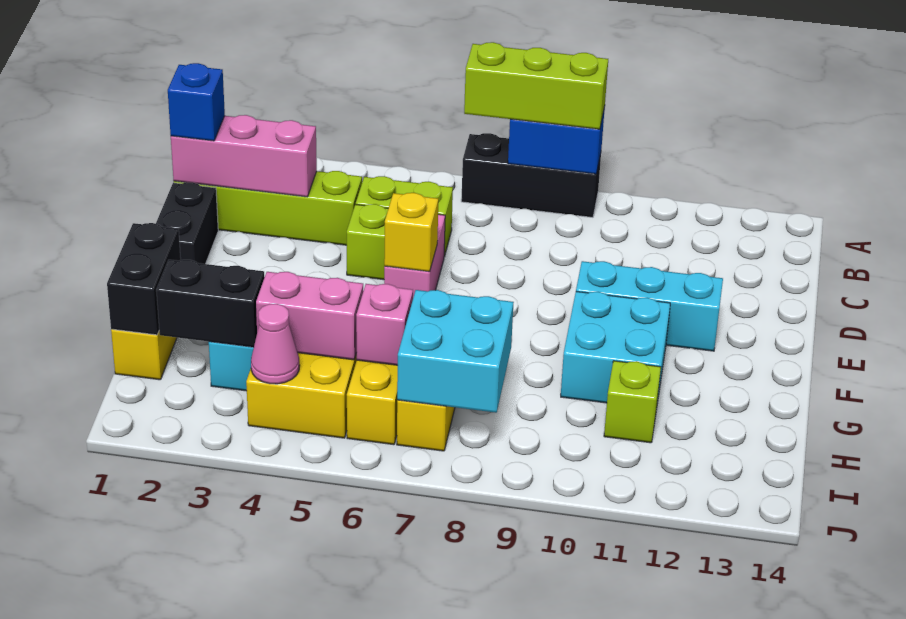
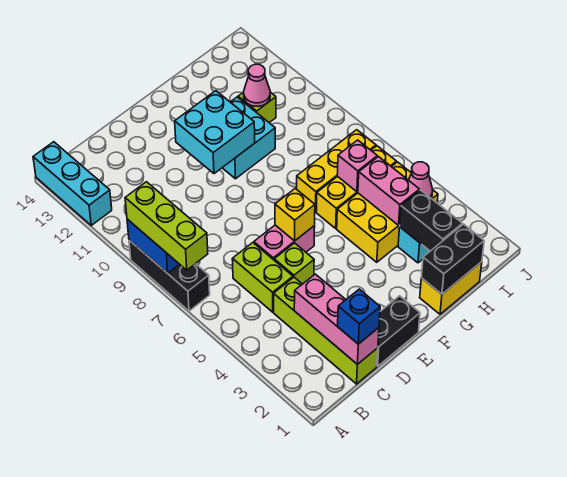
cyan 1x3 brick [576,261,723,351] -> cyan 1x3 brick moved to [33,142,112,225]
cyan 2x2 brick [397,290,514,413] -> cyan 2x2 brick moved to [175,91,255,174]
none -> pink 1x1 cone [244,64,270,107]

